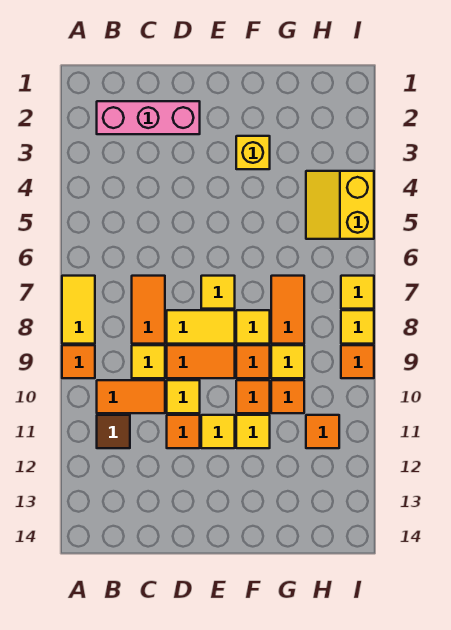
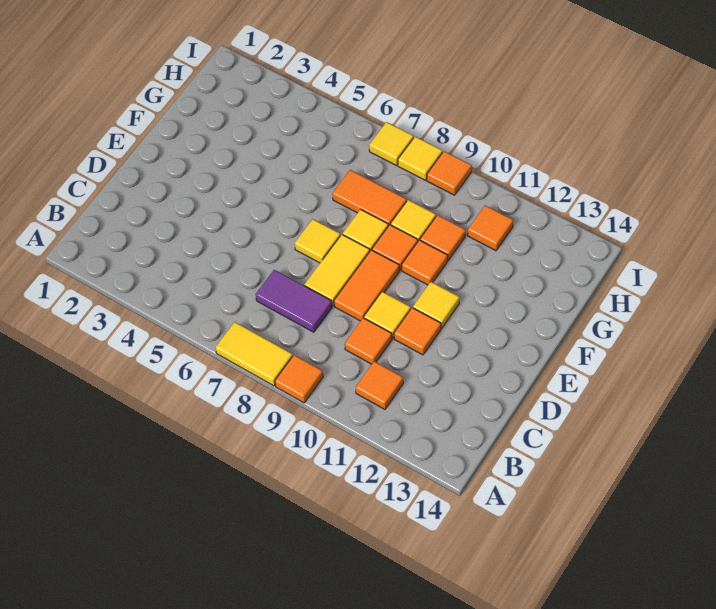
pink 1x3 brick [97,101,200,134] -> none
orange 1x2 tile [97,380,165,413] -> orange 1x1 tile [345,318,392,364]
brown 1x1 tile [97,415,130,448] -> orange 1x1 tile [356,361,403,409]
orange 1x2 tile [132,276,165,344] -> purple 1x2 tile [256,270,332,332]
yellow 1x1 tile [132,345,165,378] -> none
yellow 1x1 brick [236,136,270,169] -> none
yellow 1x1 tile [236,415,270,448] -> none
yellow 2x2 slope [306,171,374,239] -> none

